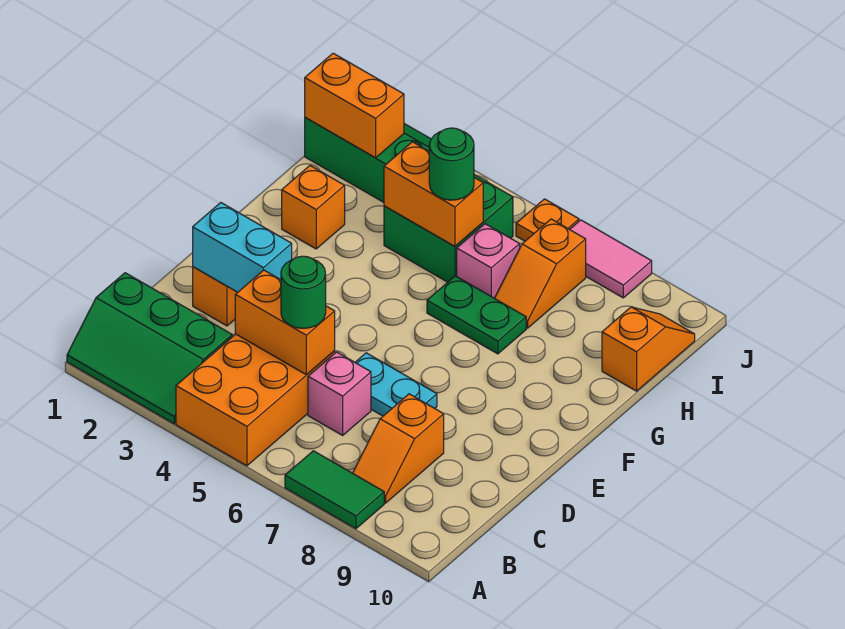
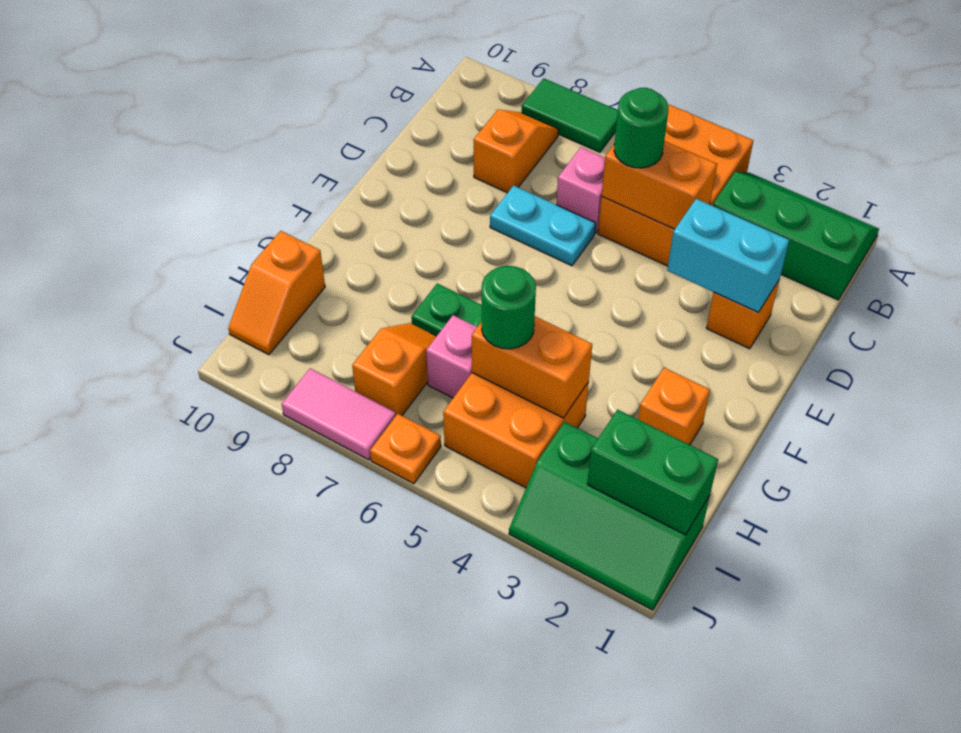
green 2x2 brick [384,175,513,282] -> orange 2x2 brick [443,373,589,488]
orange 1x2 brick [305,53,404,158] -> green 1x2 brick [587,410,718,535]

